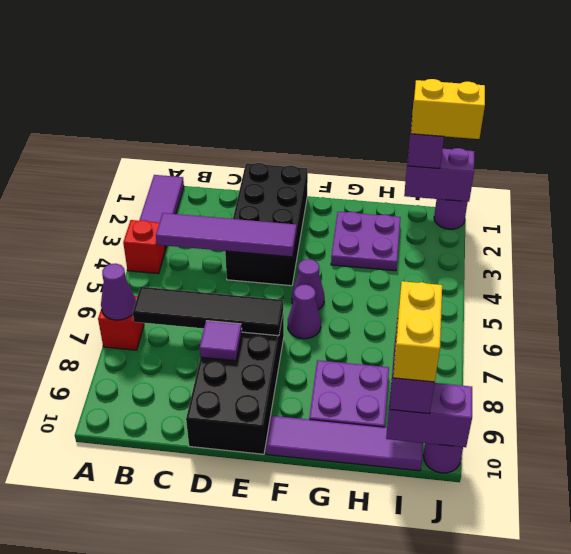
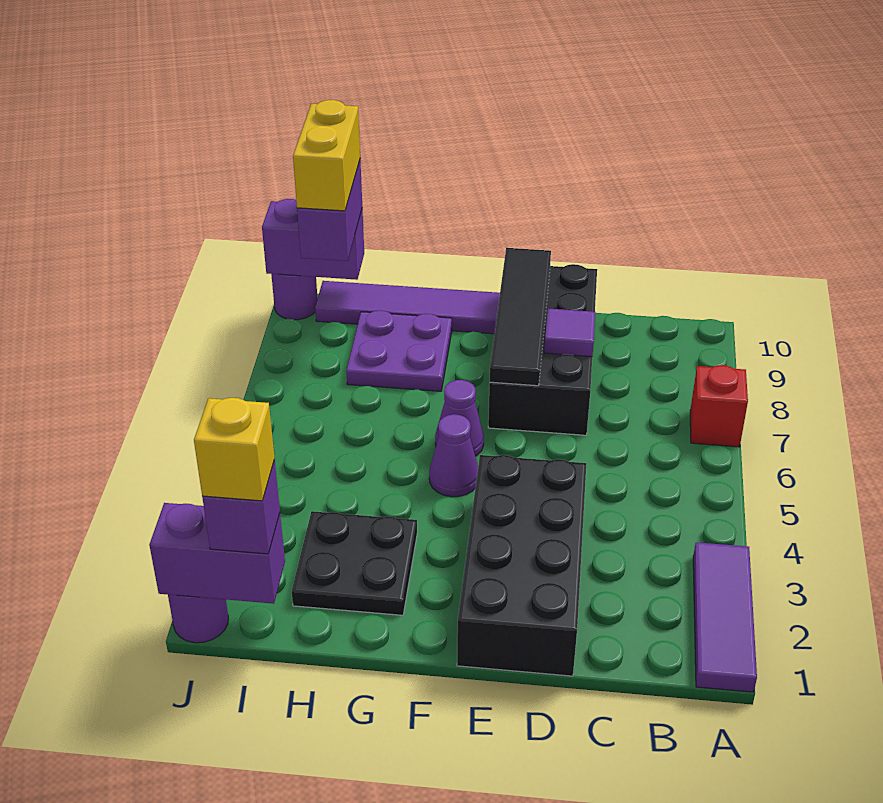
red 1x1 brick [123,220,165,274] -> none
purple 1x1 cone [101,264,136,320] -> none
purple 1x4 tile [156,213,297,257] -> none
black 1x4 tile [133,287,283,336] -> black 1x4 tile turned to [490,248,551,386]
purple 2x2 plate [331,212,401,271] -> black 2x2 plate [292,511,417,615]
yellow 1x2 brick [411,79,485,139] -> yellow 1x1 brick [194,398,275,501]

